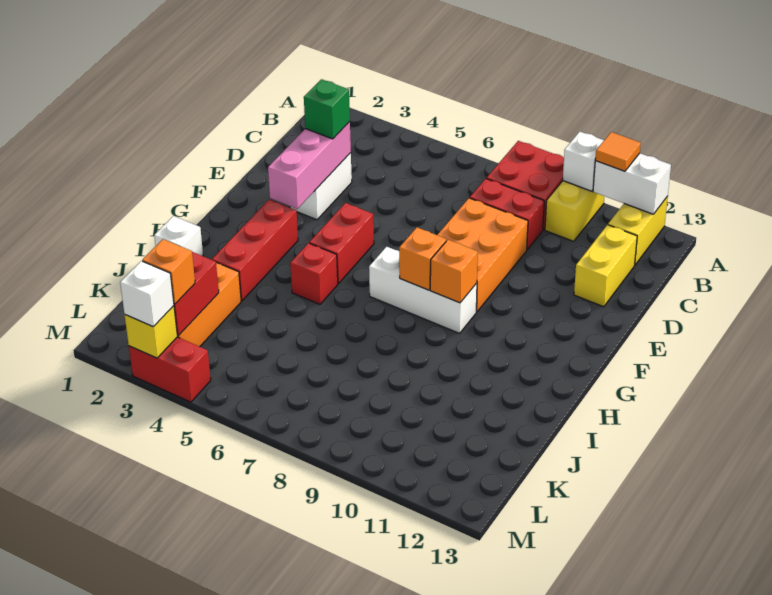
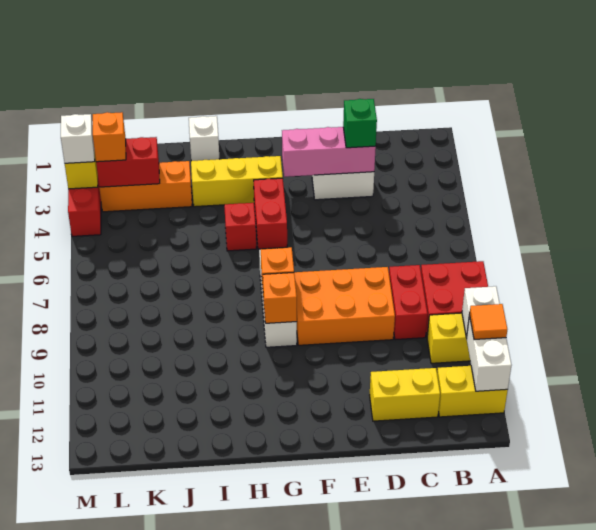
red 1x2 brick [309,203,374,284] -> red 1x2 brick turned to [254,178,287,249]
red 1x3 brick [212,200,298,301] -> yellow 1x3 brick [191,156,283,207]

